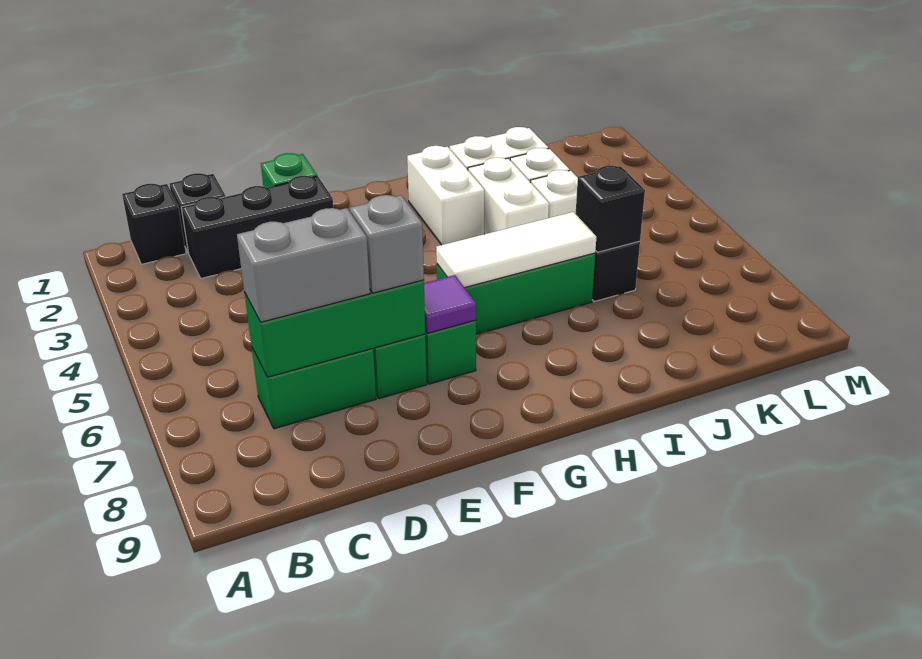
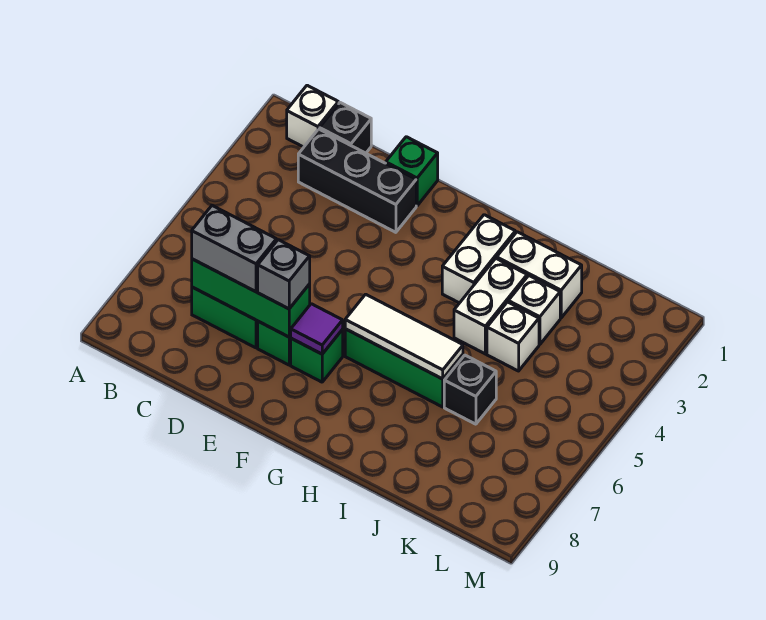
black 1x1 brick [122,184,186,264] -> white 1x1 brick [287,85,338,147]
black 1x1 brick [576,166,645,252] -> none

